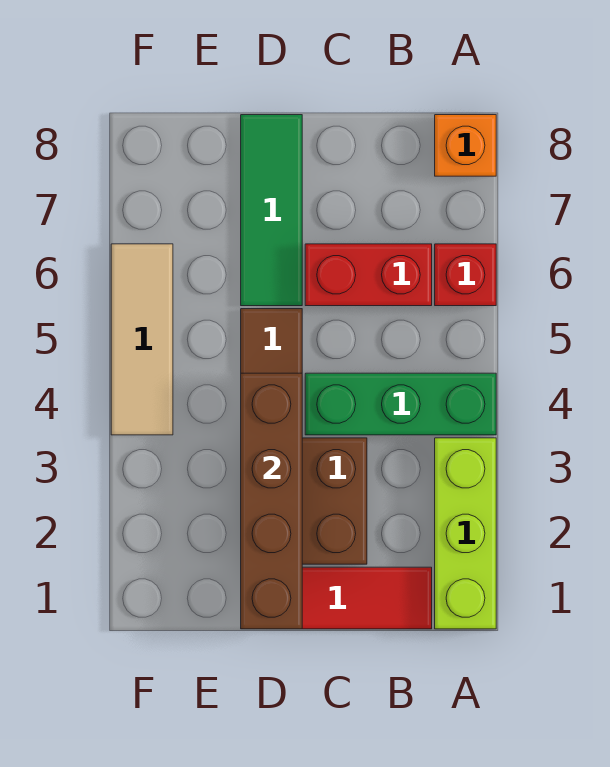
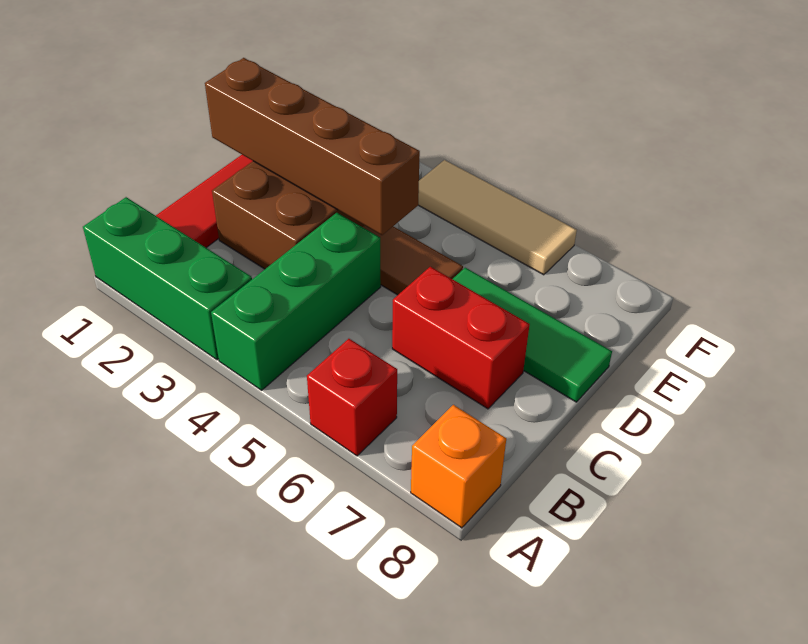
lime 1x3 brick [435,438,496,629] -> green 1x3 brick [83,197,252,360]
red 1x2 brick [305,244,432,306] -> red 1x2 brick turned to [392,267,530,409]

